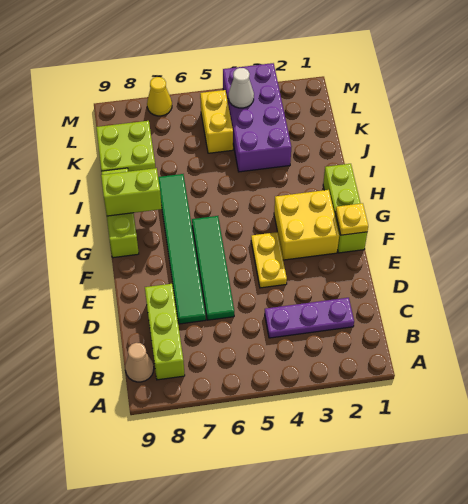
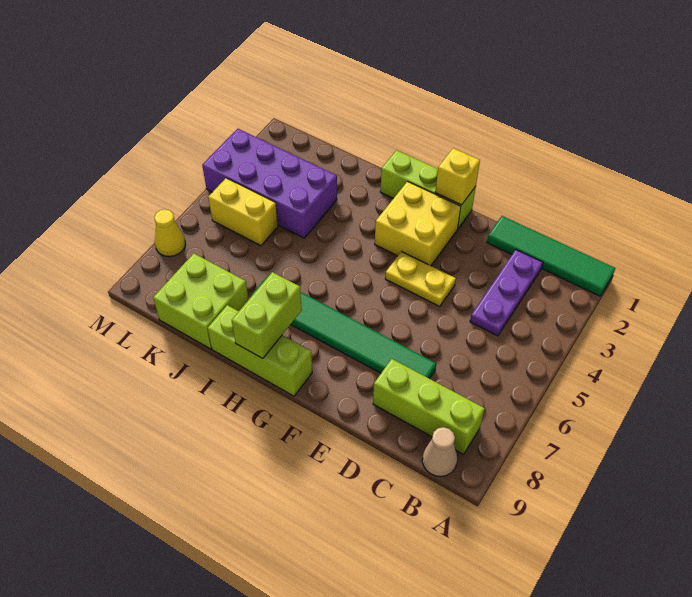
green 1x4 tile [192,216,234,320] -> green 1x4 tile moved to [487,216,615,296]
yellow 1x1 plate [336,203,368,235] -> yellow 1x1 brick [435,148,480,205]
white 1x1 cone [229,68,254,108] -> none

